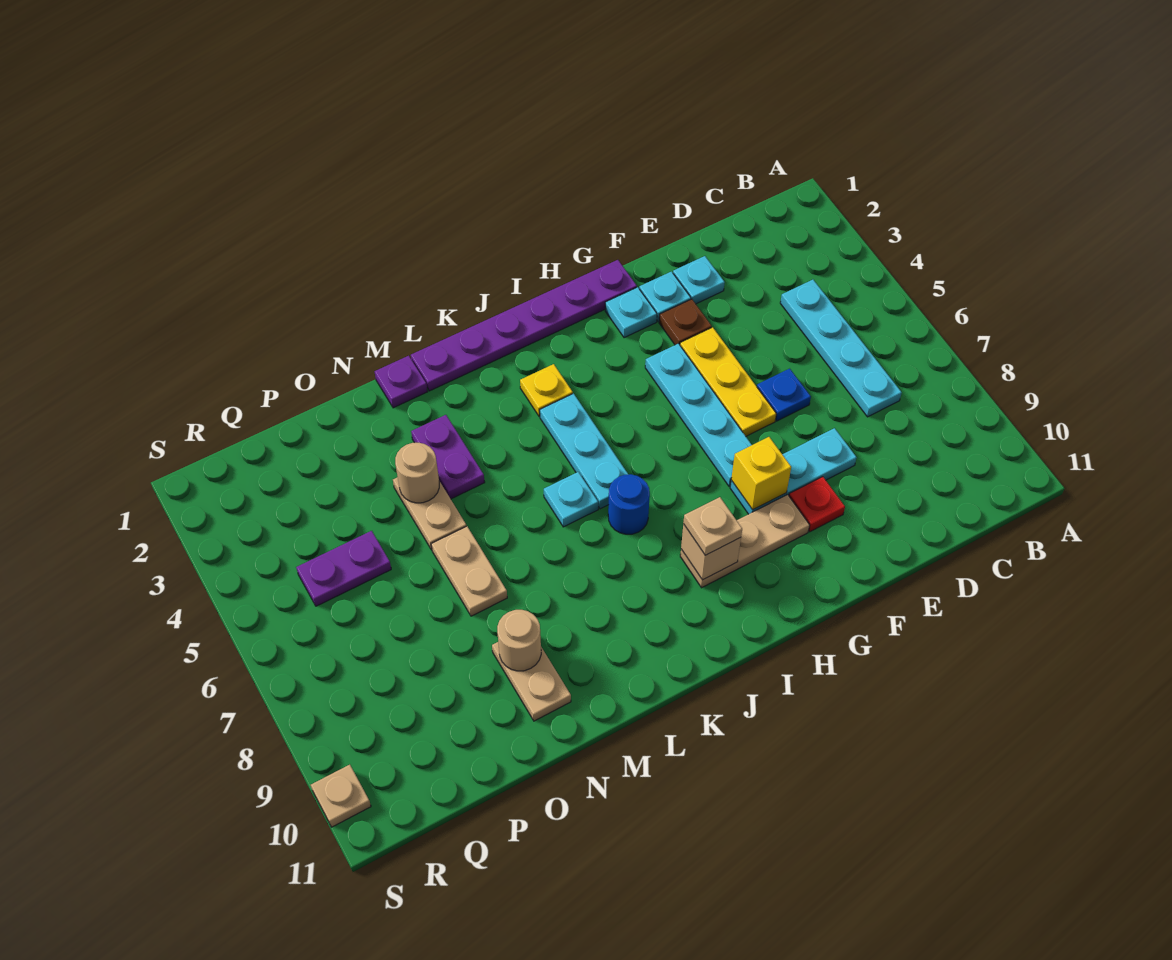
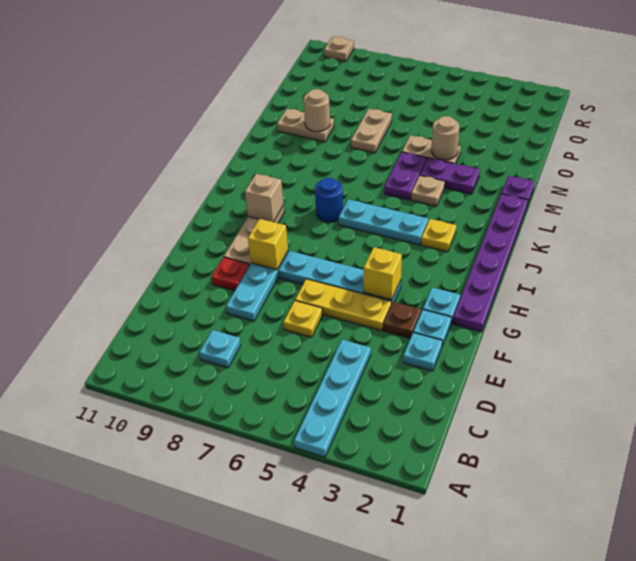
cyan 1x4 plate [780,280,902,417] -> cyan 1x4 plate turned to [294,340,371,457]
blue 1x1 plate [757,369,811,421] -> yellow 1x1 plate [283,301,322,337]
none -> yellow 1x1 brick [364,247,402,300]
tan 1x1 plate [683,497,742,555] -> tan 1x1 plate moved to [411,176,445,206]
cyan 1x1 plate [544,472,598,527] -> cyan 1x1 plate moved to [199,330,241,368]
tan 1x2 plate [431,526,507,616] -> tan 1x2 plate turned to [351,109,392,153]
purple 1x2 plate [296,531,391,606] -> purple 1x2 plate moved to [384,152,427,200]

